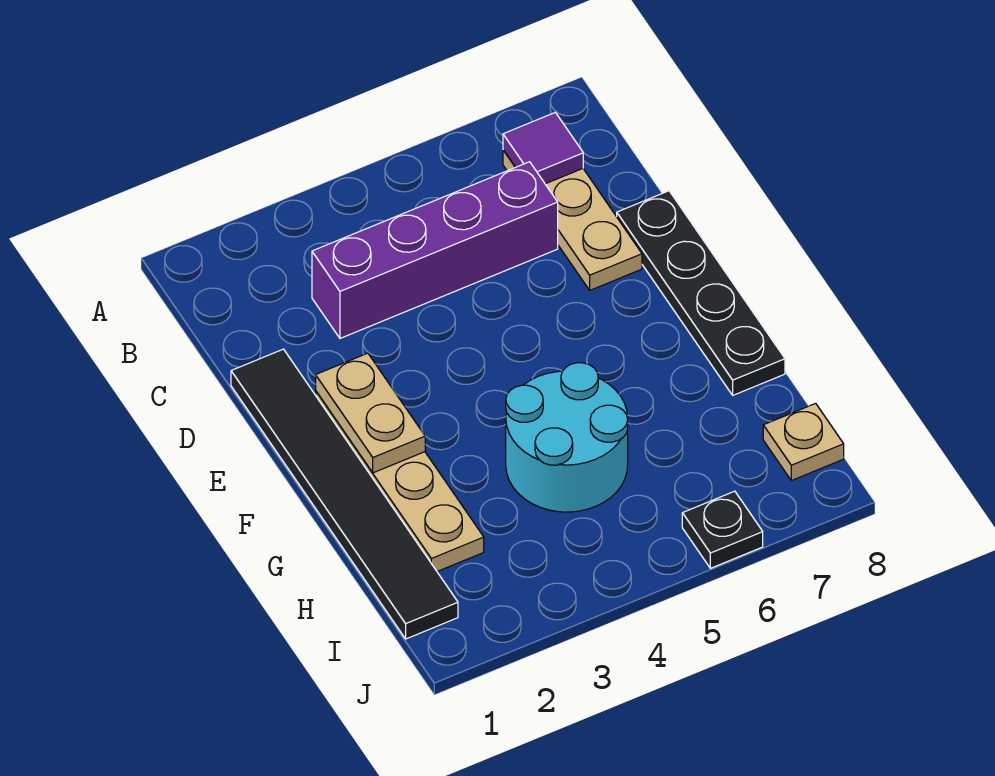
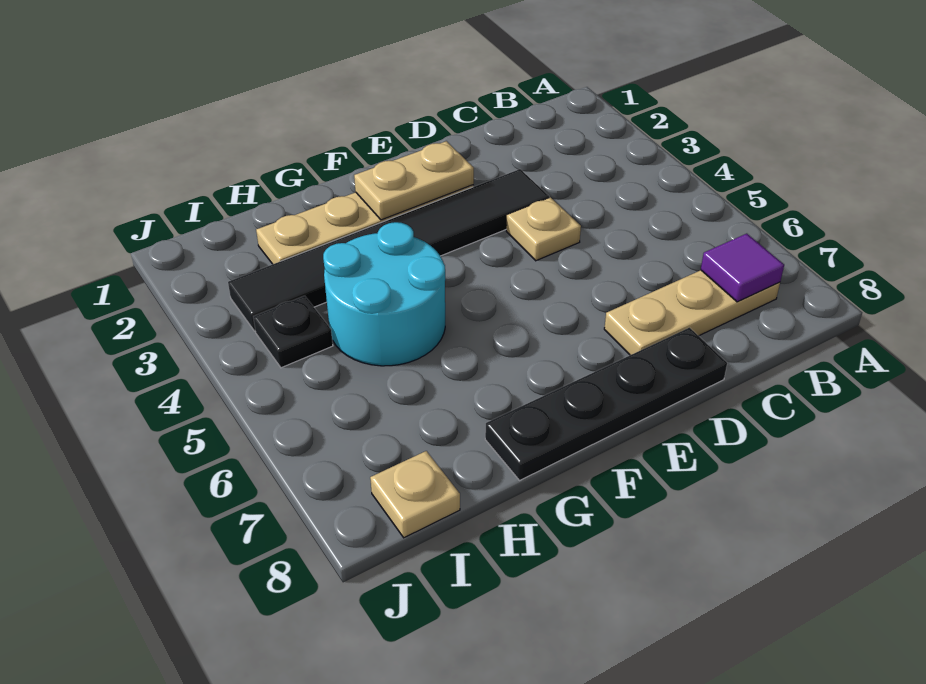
purple 1x4 brick [312,162,558,338] -> none
black 1x6 tile [231,349,458,639] -> black 1x6 tile moved to [228,169,549,331]
none -> tan 1x1 plate [506,197,581,261]
black 1x1 plate [682,491,763,568] -> black 1x1 plate moved to [253,296,333,368]

